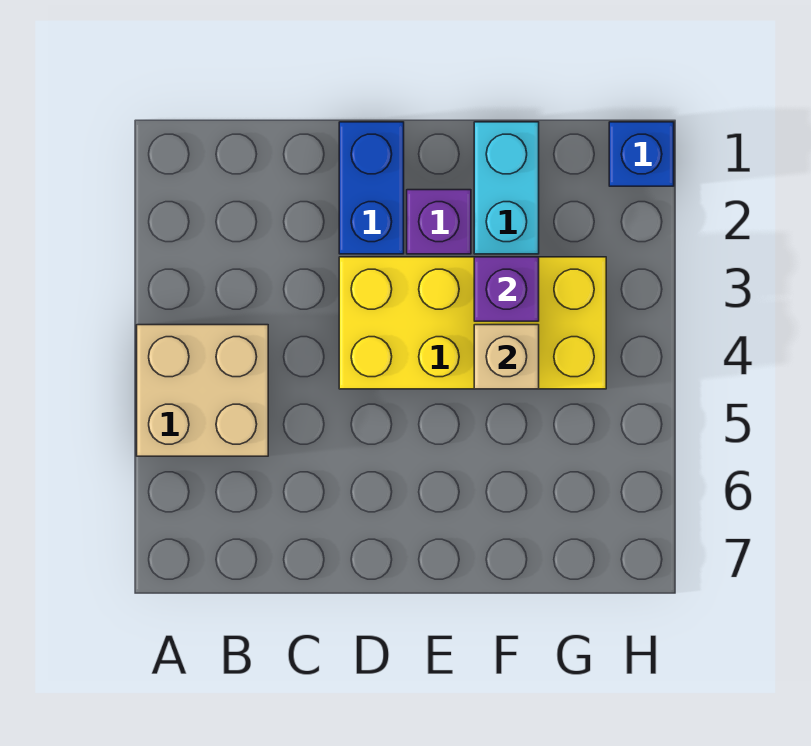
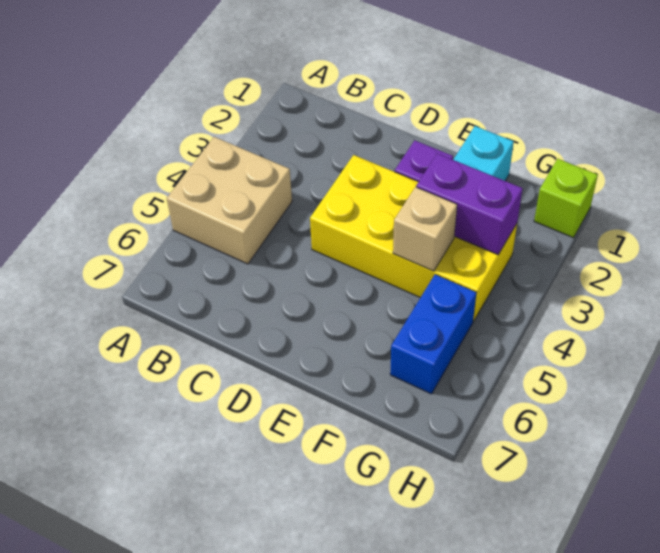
blue 1x2 brick [339,122,404,254] -> blue 1x2 brick moved to [390,274,476,394]
purple 1x1 brick [474,257,539,321] -> purple 1x2 brick [416,154,523,255]
blue 1x1 brick [609,122,674,186] -> lime 1x1 brick [534,159,598,238]

